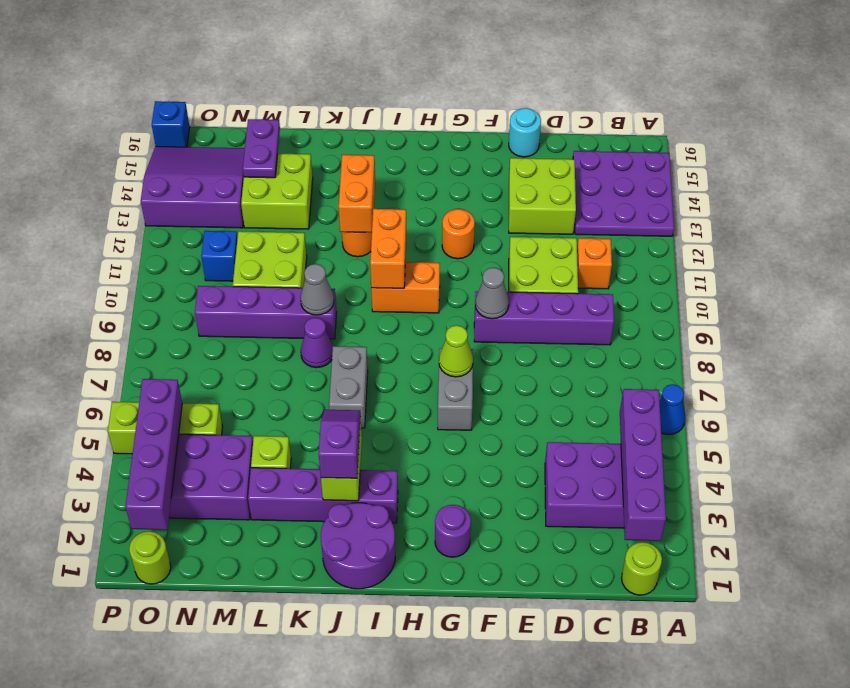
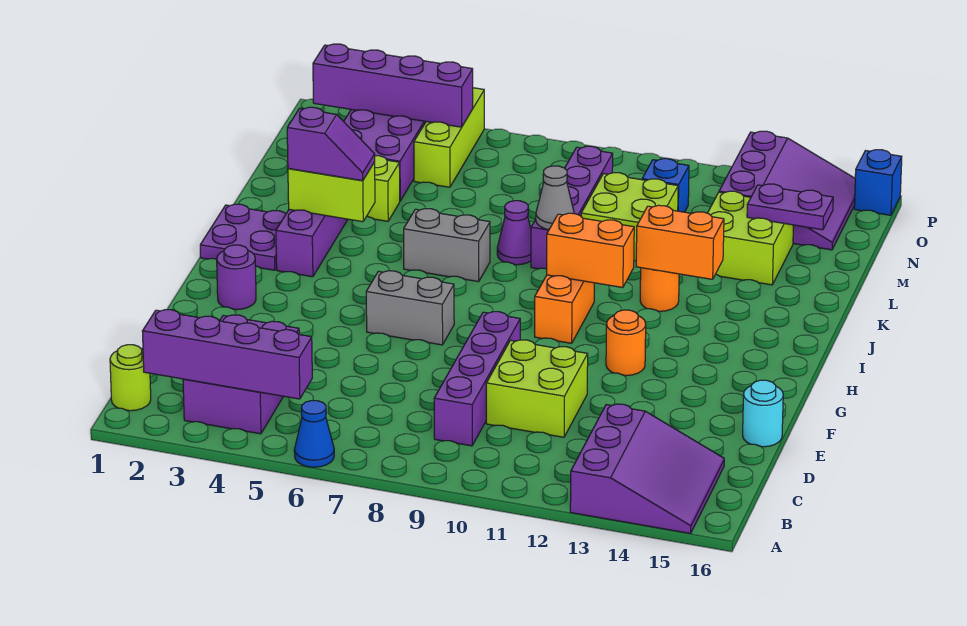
purple 3x3 plate [573,151,674,236] -> purple 3x3 slope [570,404,724,533]
orange 1x1 brick [577,238,612,289] -> none
lime 2x2 brick [509,158,576,234] -> none
grey 1x1 cone [475,268,509,319] -> none
lime 1x1 cone [439,325,473,377] -> none
purple 2x2 round brick [321,503,395,589] -> purple 2x2 plate [200,204,286,270]
lime 1x1 round brick [129,531,171,584] -> none

